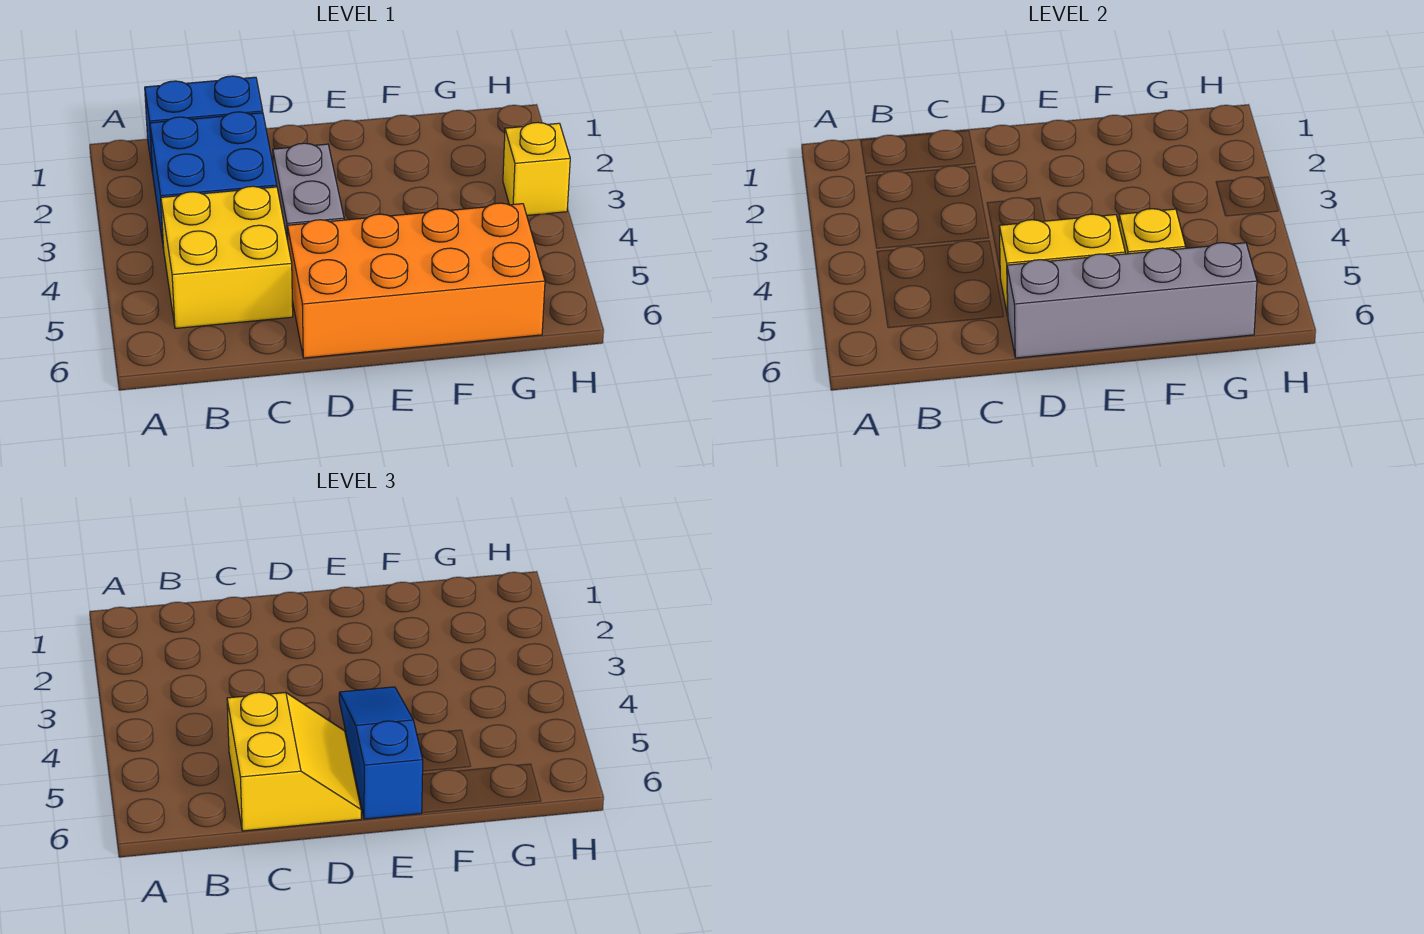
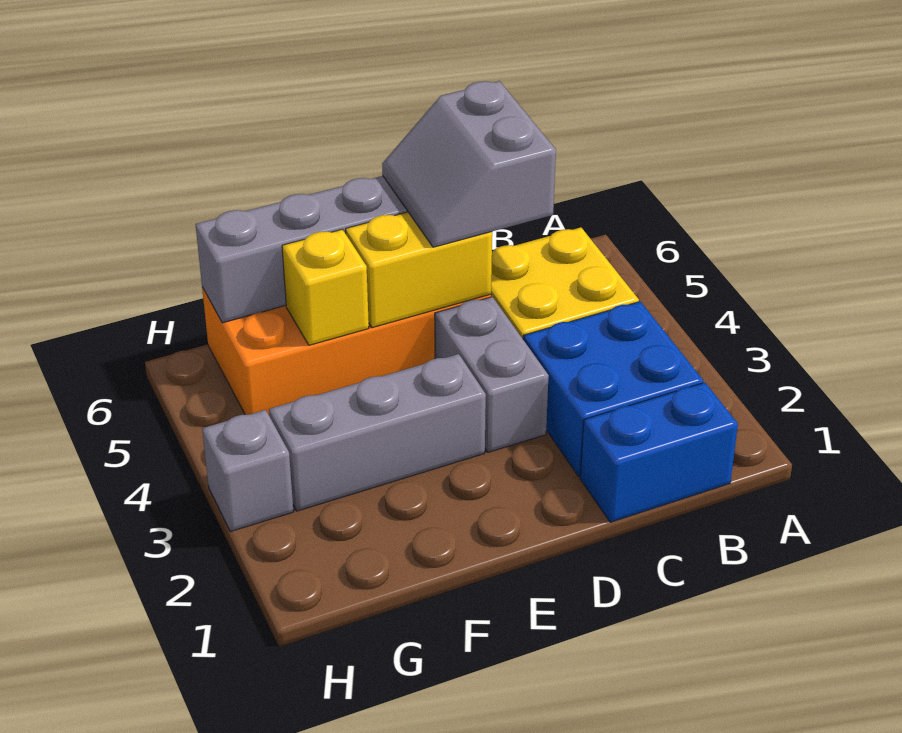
yellow 2x2 slope [227,692,362,831] -> grey 2x2 slope [382,81,556,247]
none -> grey 1x3 brick [269,354,486,511]
blue 1x3 slope [339,687,423,819] -> none
yellow 1x1 brick [503,122,570,215] -> grey 1x1 brick [202,410,293,532]

